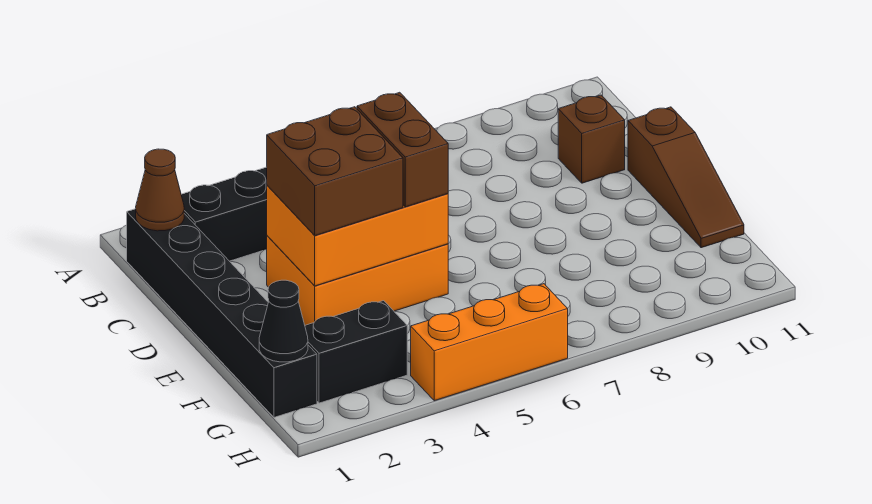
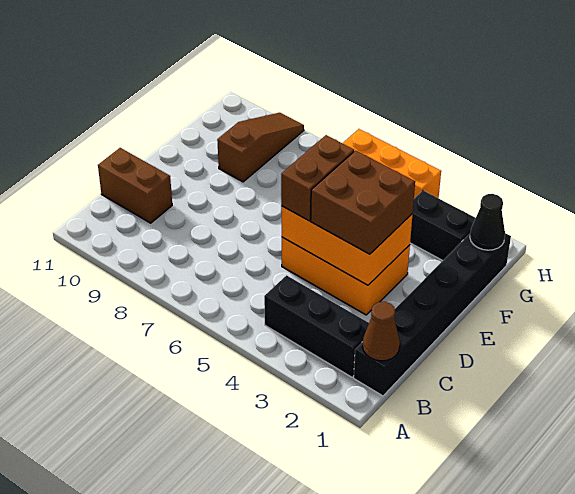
brown 1x1 brick [558,95,625,183] -> brown 1x2 brick [98,148,172,223]
brown 1x3 slope [628,107,744,248] -> brown 1x3 slope moved to [217,113,304,182]

